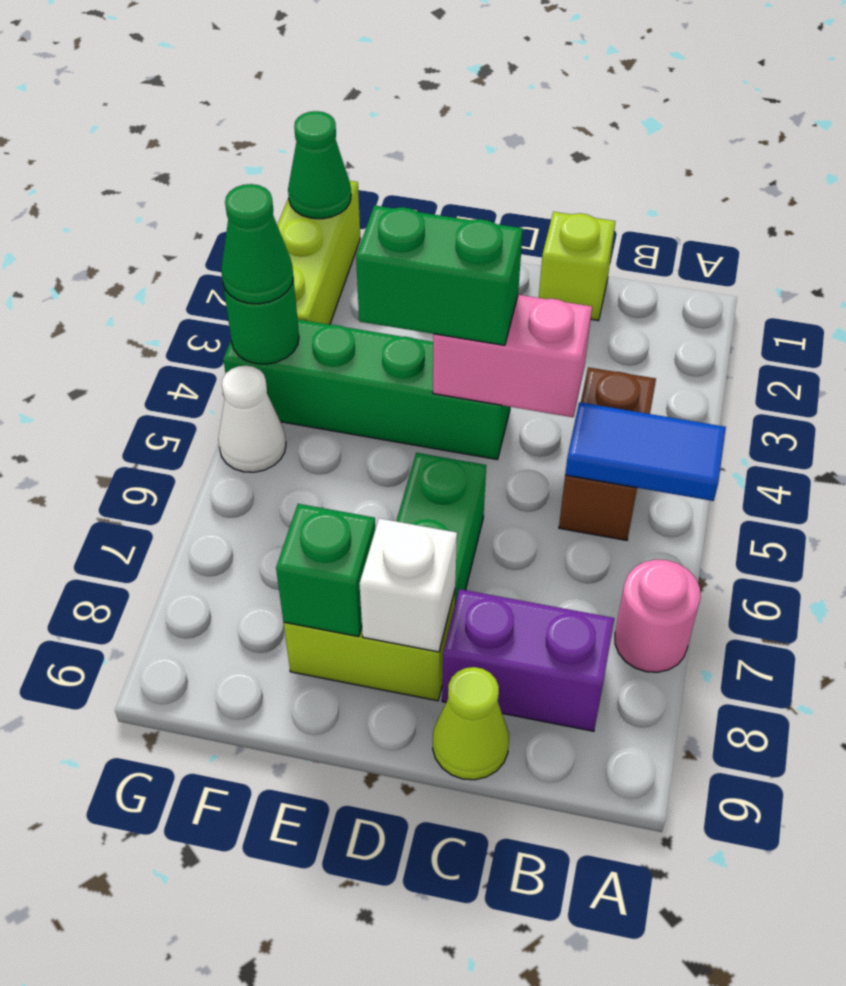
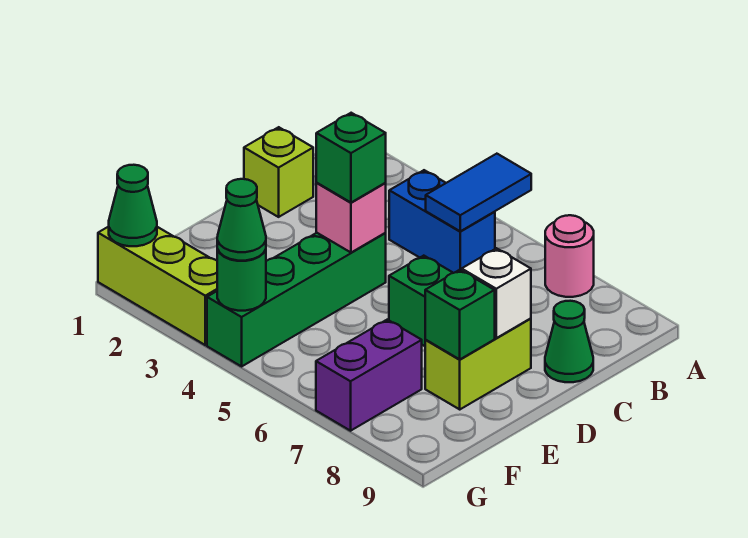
brown 1x2 brick [559,367,656,540] -> blue 1x2 brick [389,170,495,273]
purple 1x2 brick [442,589,614,731] -> purple 1x2 brick moved to [316,320,422,431]
pink 1x2 brick [433,295,592,417] -> pink 1x1 brick [316,183,386,253]
lime 1x1 cone [433,667,509,780] -> green 1x1 cone [545,301,593,382]
green 1x2 brick [356,205,523,345] -> green 1x1 brick [316,113,386,202]
white 1x1 cone [218,366,286,472] -> none

